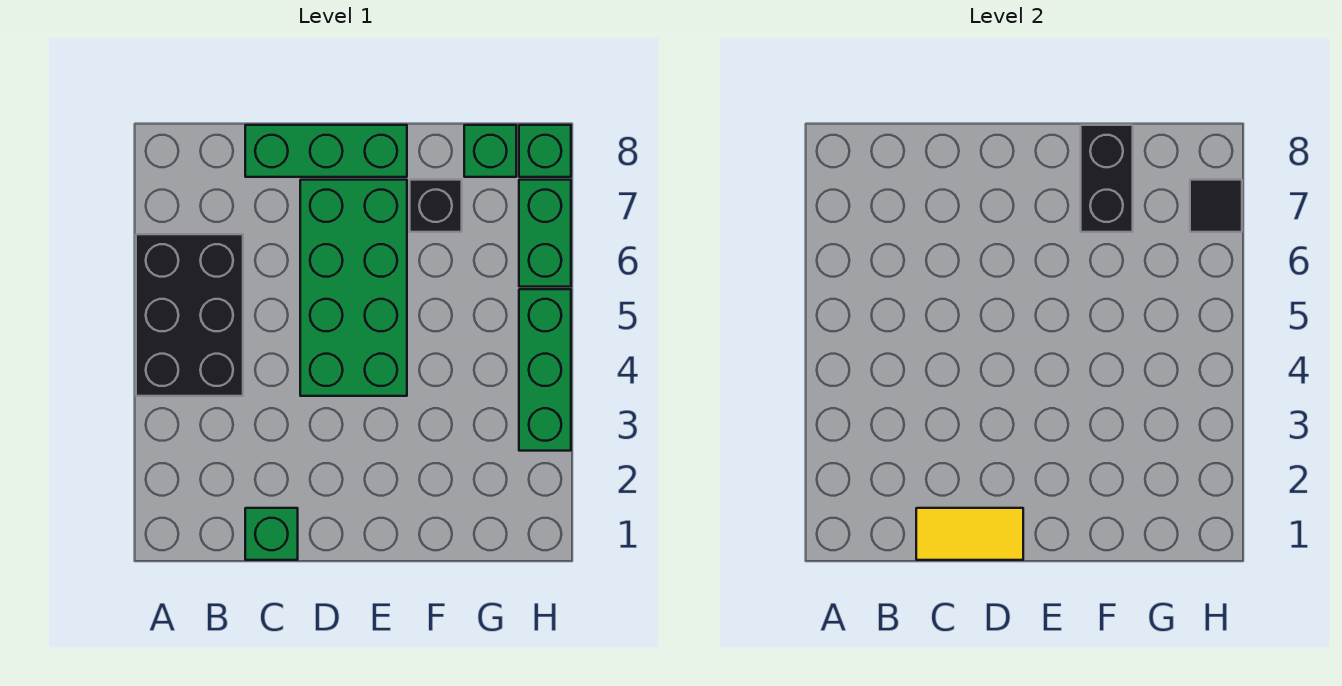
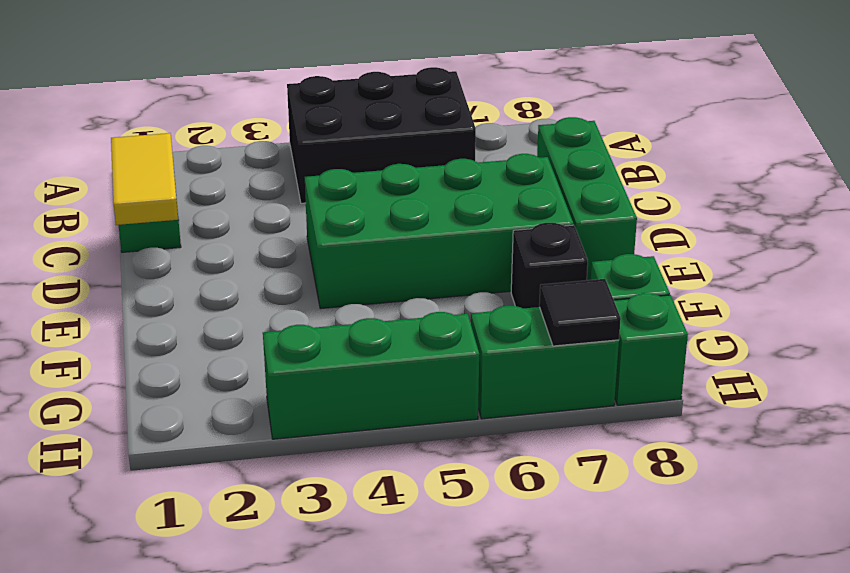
black 1x2 brick [1081,125,1133,232] -> none

